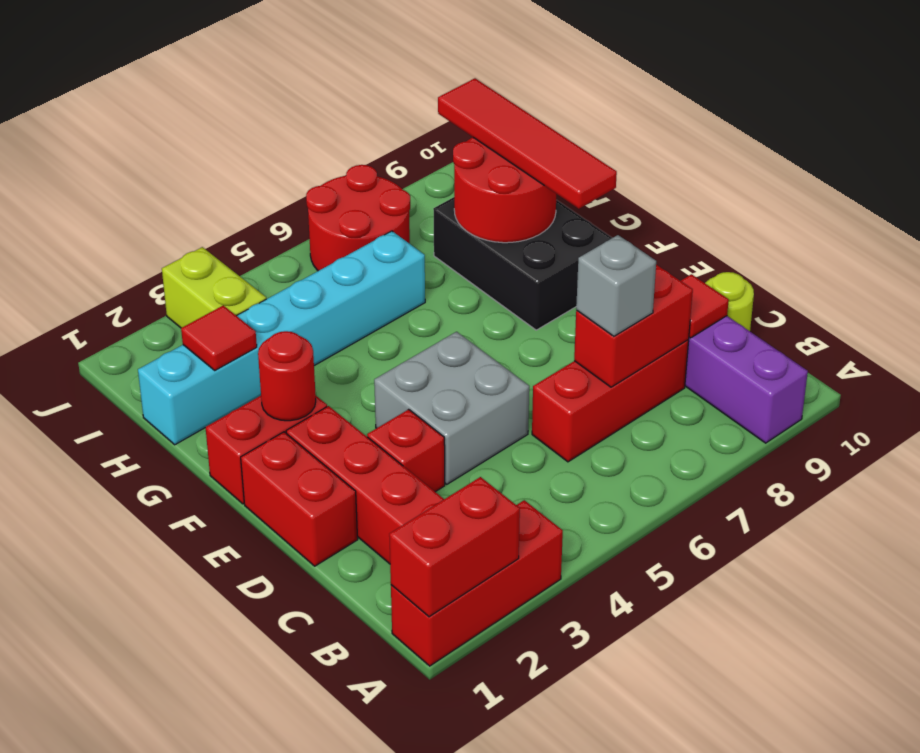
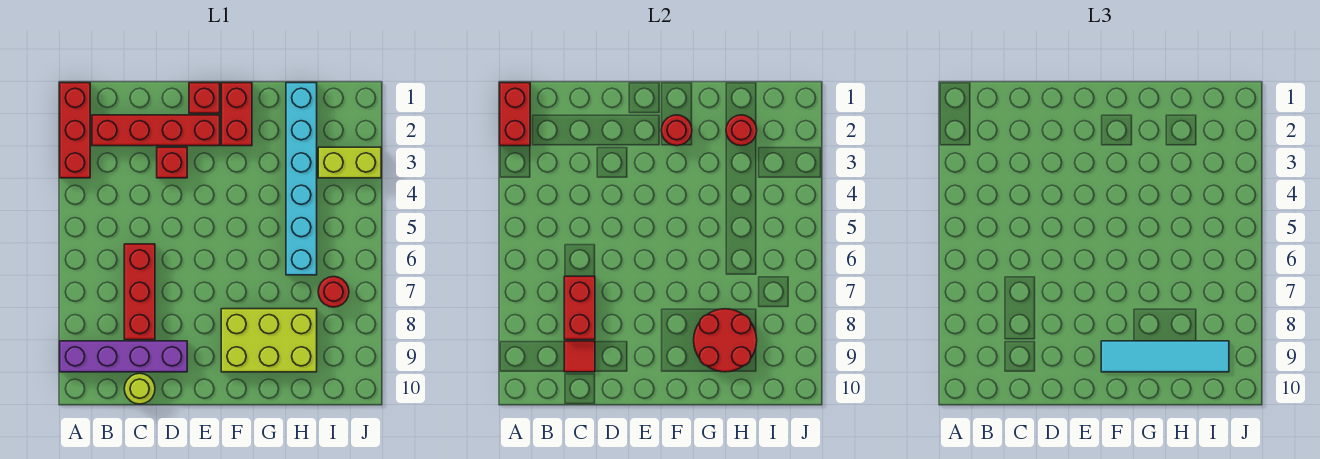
grey 1x1 brick [576,235,656,336] -> none
red 1x2 brick [241,432,358,566] -> red 1x1 brick [189,83,220,113]
grey 2x2 brick [374,332,529,484] -> none
black 2x3 brick [433,197,612,330] -> lime 2x3 brick [221,309,317,372]
red 1x4 tile [438,78,617,209] -> cyan 1x4 tile [1101,341,1229,372]
red 1x1 tile [181,305,257,370] -> red 1x1 round brick [726,115,757,146]
red 2x2 round brick [306,165,410,271] -> red 1x1 round brick [318,277,349,307]

